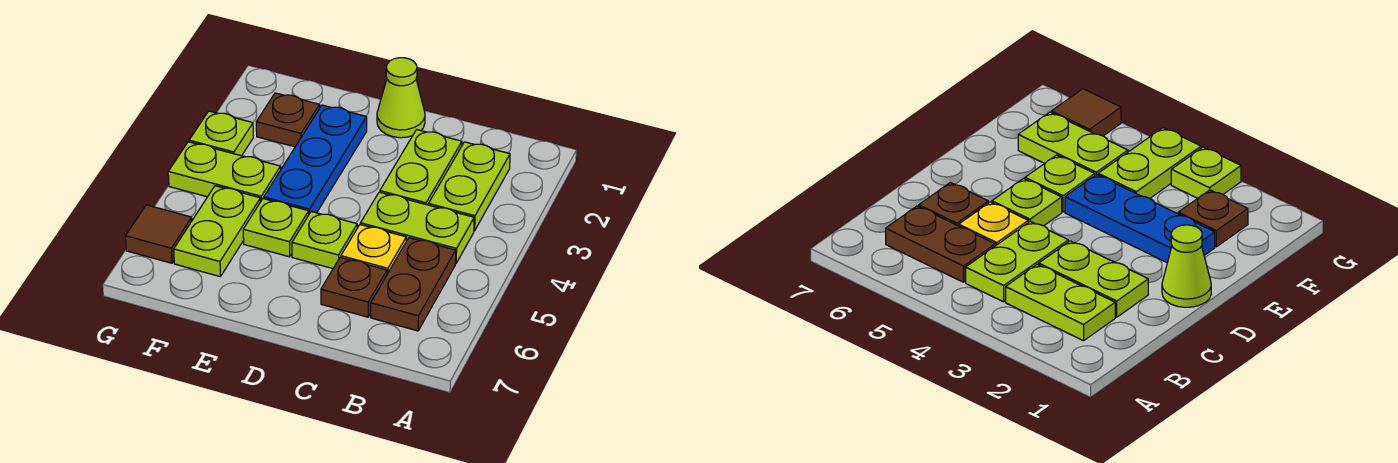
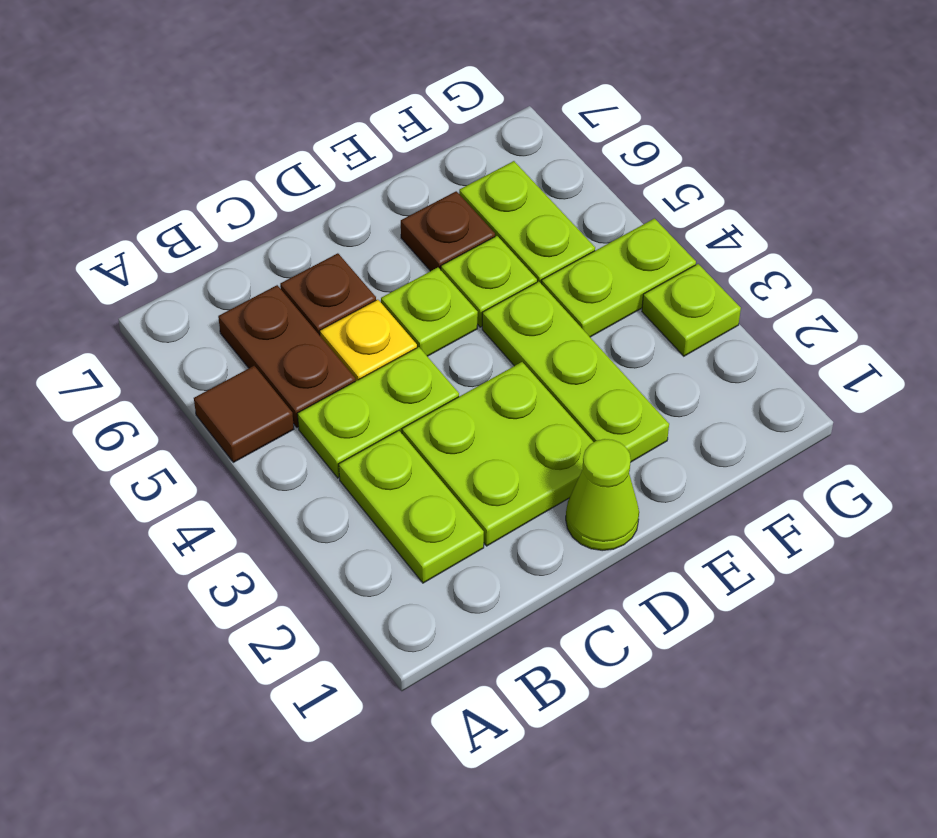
lime 1x2 plate [380,130,462,205] -> lime 2x2 plate [402,362,593,546]
blue 1x3 plate [264,105,367,214] -> lime 1x3 plate [482,282,669,462]
brown 1x1 plate [256,93,320,147] -> brown 1x1 plate moved to [401,191,495,271]
brown 1x1 tile [126,205,192,263] -> brown 1x1 tile moved to [194,366,294,462]

